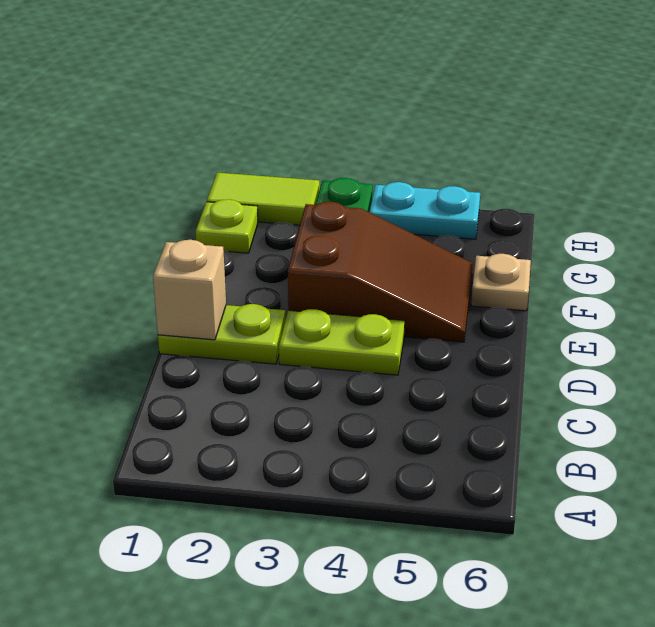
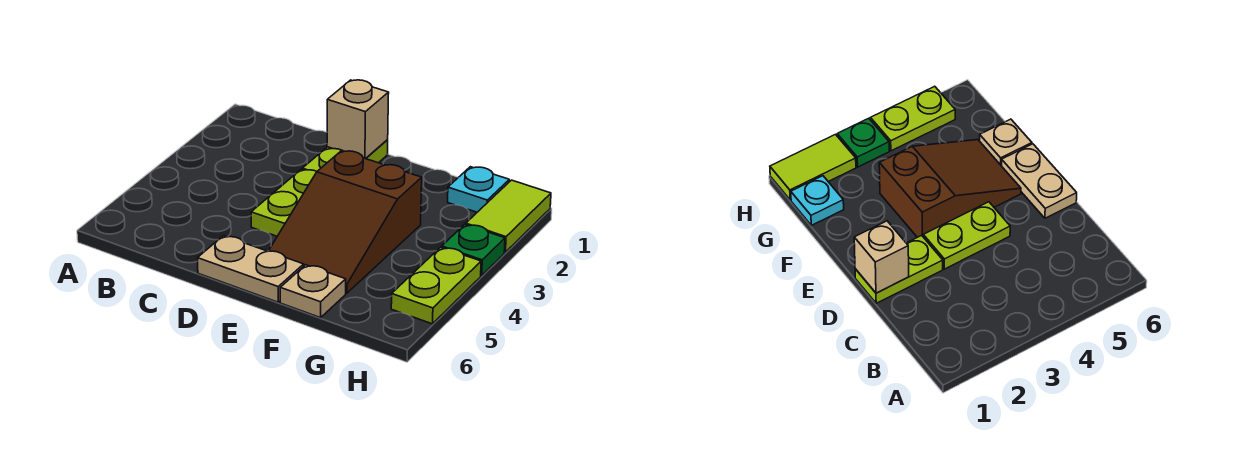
none -> tan 1x2 plate [198,236,304,302]
lime 1x1 plate [196,199,258,253] -> cyan 1x1 plate [448,167,509,212]
cyan 1x2 plate [370,182,480,239] -> lime 1x2 plate [391,247,481,324]

